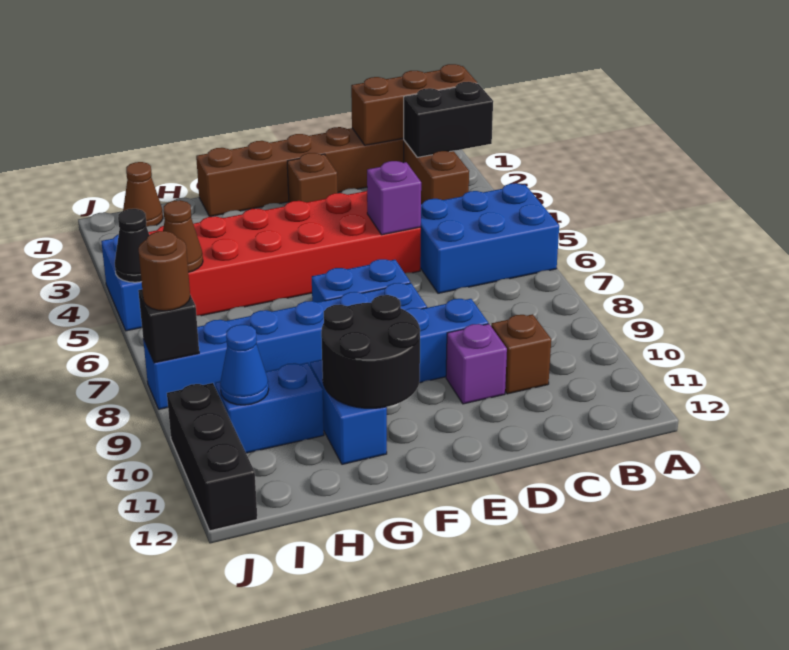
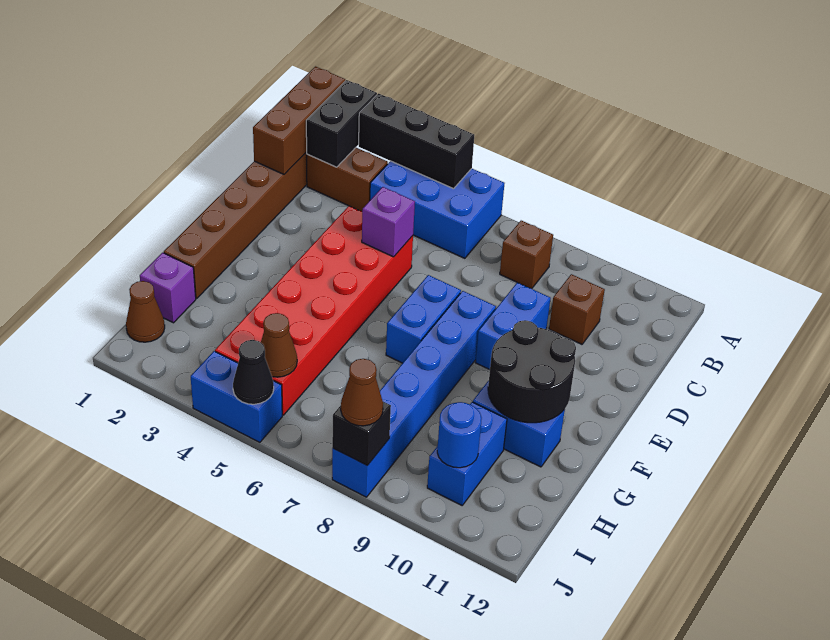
blue 2x3 brick [420,183,559,293] -> blue 2x3 brick turned to [370,161,505,258]
purple 1x1 brick [446,324,507,404] -> purple 1x1 brick moved to [140,253,196,323]
brown 1x1 brick [287,153,338,202] -> brown 1x1 brick moved to [500,221,553,289]
blue 1x1 cone [220,325,269,405] -> blue 1x1 round brick [437,402,482,468]
brown 1x1 round brick [138,231,190,311] -> brown 1x1 cone [341,359,383,426]
black 1x3 brick [167,383,257,531] -> black 1x3 brick moved to [359,94,474,189]

